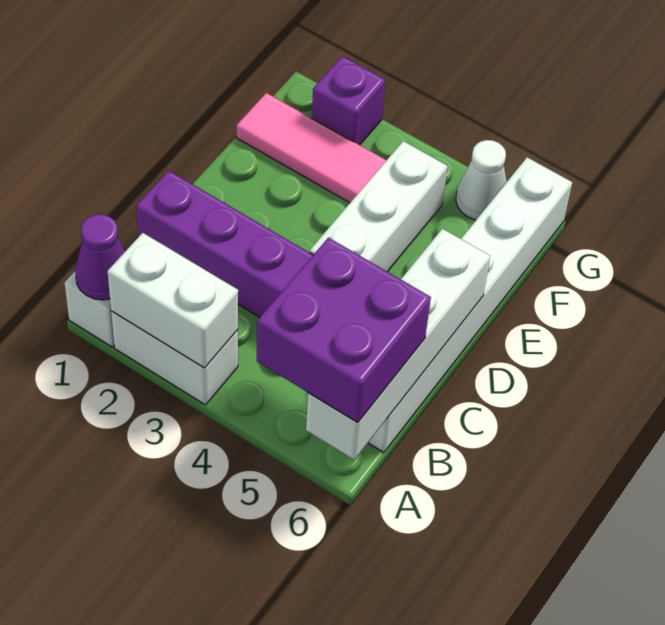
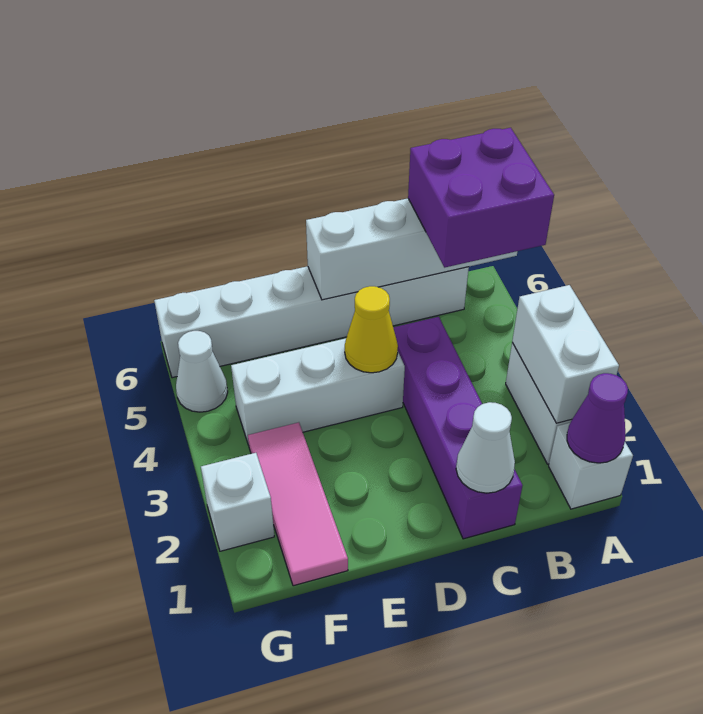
none -> white 1x1 cone [456,402,515,493]
none -> yellow 1x1 cone [345,286,398,373]
purple 1x1 brick [312,56,385,145] -> white 1x1 brick [201,453,274,551]

